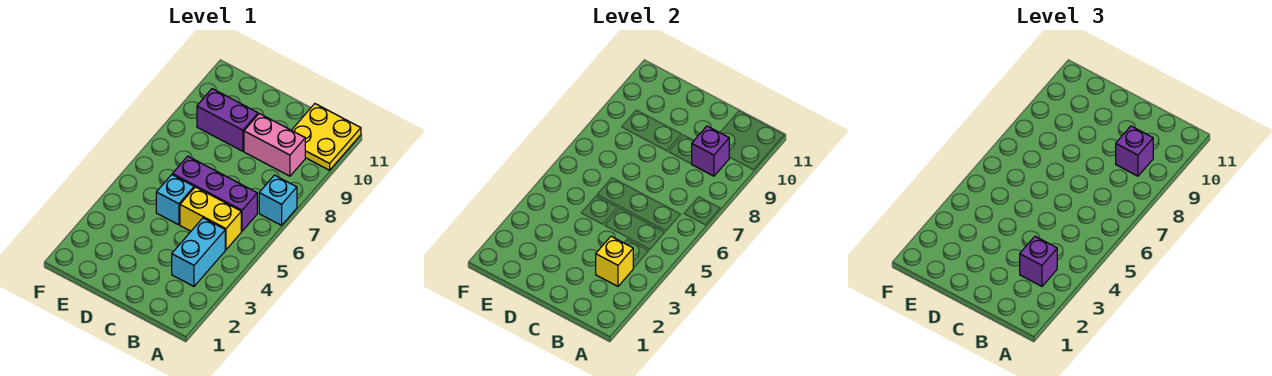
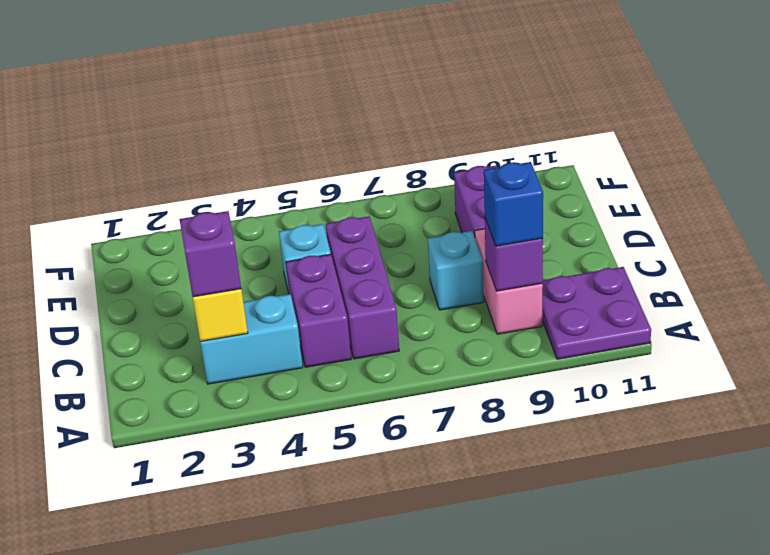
cyan 1x1 brick [259,175,297,225] -> cyan 1x1 brick moved to [428,231,484,310]
yellow 2x2 plate [292,104,361,170] -> purple 2x2 plate [542,267,651,359]
yellow 1x2 brick [180,187,241,250] -> purple 1x2 brick [286,254,351,367]
purple 1x1 brick [1116,126,1153,176] -> blue 1x1 brick [484,162,543,246]

